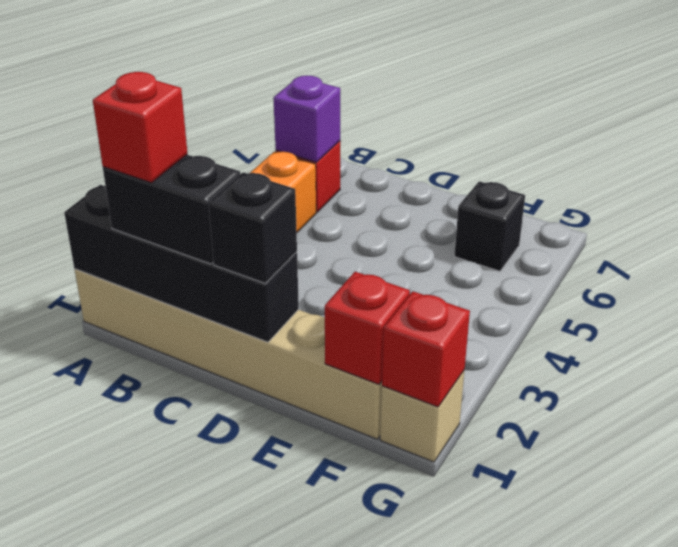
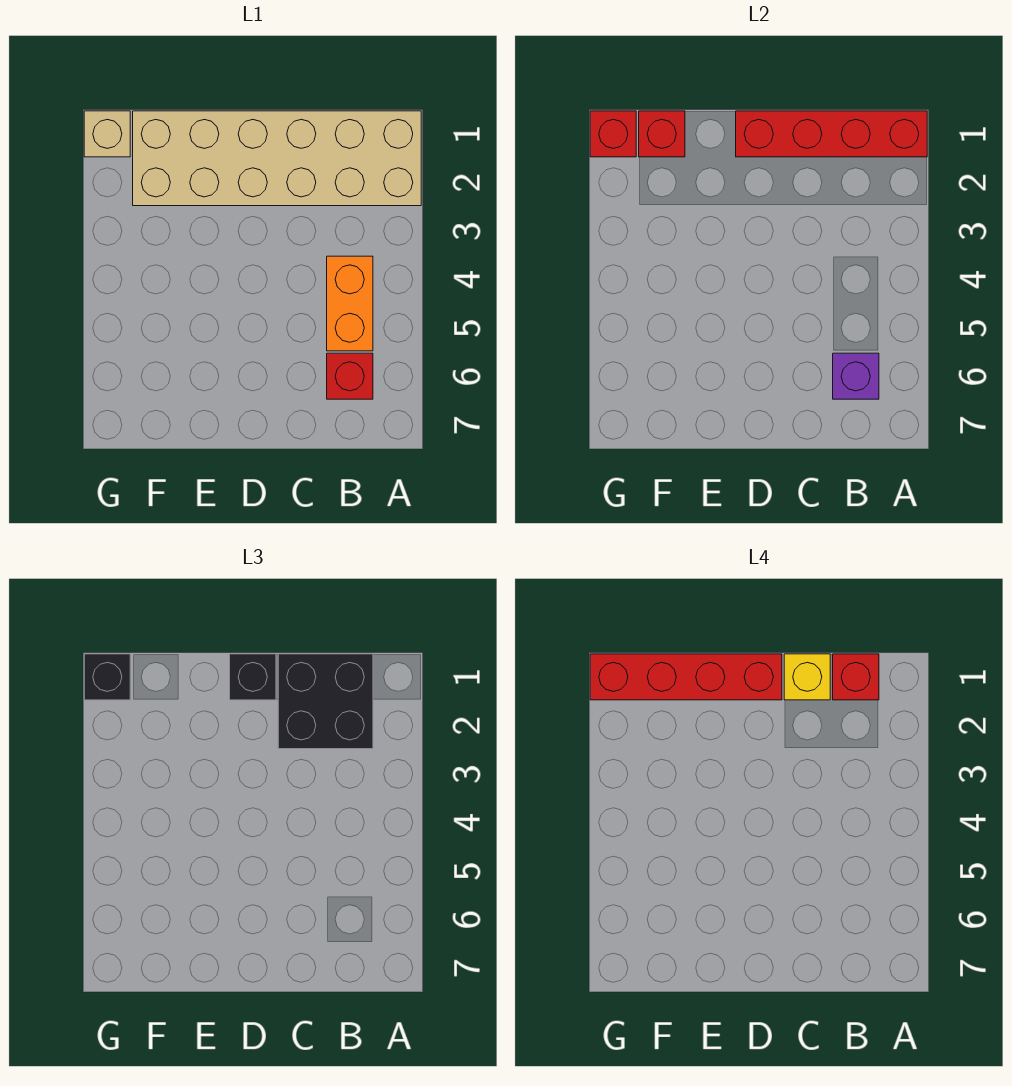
tan 1x6 brick [74,269,382,439] -> tan 2x6 brick [133,111,421,206]
black 1x4 brick [64,185,299,342] -> red 1x4 brick [736,111,927,157]
black 1x2 brick [103,155,240,264] -> black 2x2 brick [278,654,373,749]
none -> yellow 1x1 brick [784,654,830,700]
none -> red 1x4 brick [590,654,782,700]
black 1x1 brick [454,181,525,271] -> black 1x1 brick moved to [84,654,130,700]

